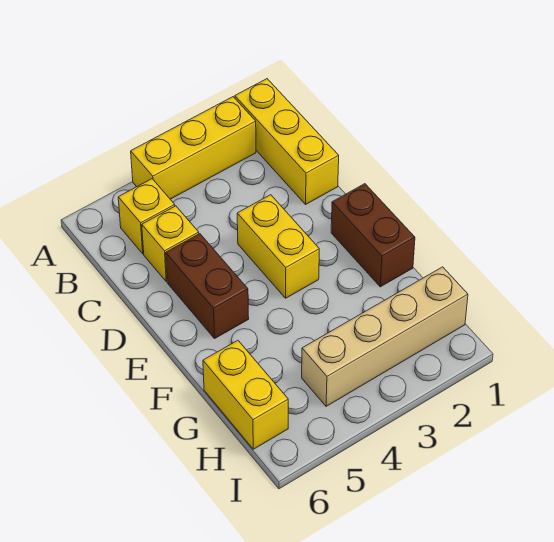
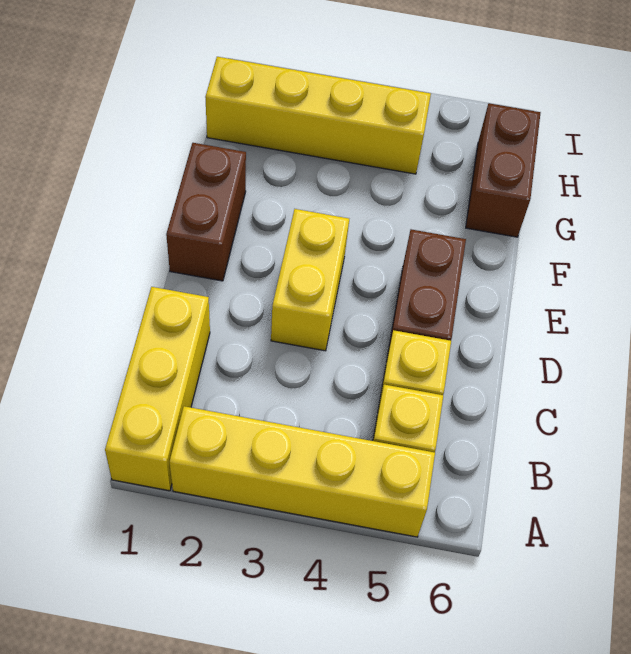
yellow 1x3 brick [131,97,256,199] -> yellow 1x4 brick [169,406,435,537]
yellow 1x2 brick [203,340,288,449] -> brown 1x2 brick [466,103,541,237]
tan 1x4 brick [302,267,468,406] -> yellow 1x4 brick [205,57,431,174]

